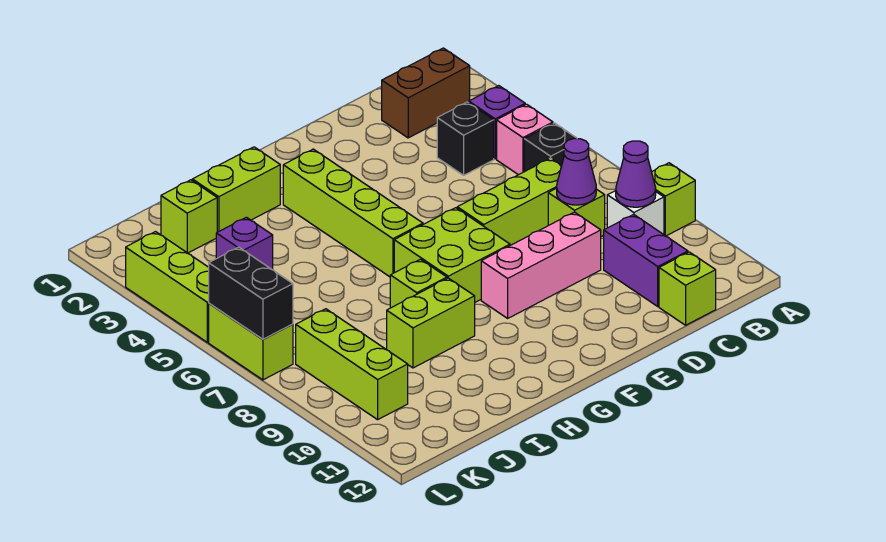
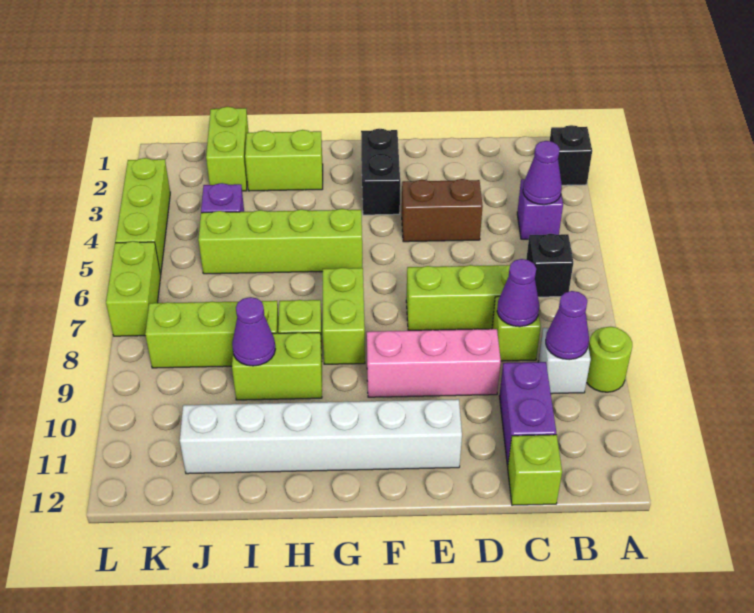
lime 1x1 brick [652,163,695,236] -> lime 1x1 round brick [586,327,632,392]
brown 1x2 brick [382,48,470,138] -> brown 1x2 brick moved to [402,179,483,242]
none -> purple 1x1 cone [523,141,562,205]
pink 1x1 brick [497,104,553,175] -> none
black 1x1 brick [437,102,494,175] -> black 1x1 brick moved to [550,125,592,185]
none -> white 1x6 brick [180,399,462,474]
lime 2x2 brick [394,208,510,302] -> lime 1x2 brick [323,268,365,364]
lime 1x4 brick [283,149,423,277] -> lime 1x4 brick turned to [198,209,362,274]
none -> purple 1x1 cone [232,297,275,366]
lime 1x1 brick [161,180,217,253] -> lime 1x2 brick [206,107,249,191]
lime 1x3 brick [296,309,408,420] -> lime 1x3 brick turned to [145,301,279,368]
black 1x2 brick [209,247,293,339] -> black 1x2 brick moved to [361,129,400,215]

